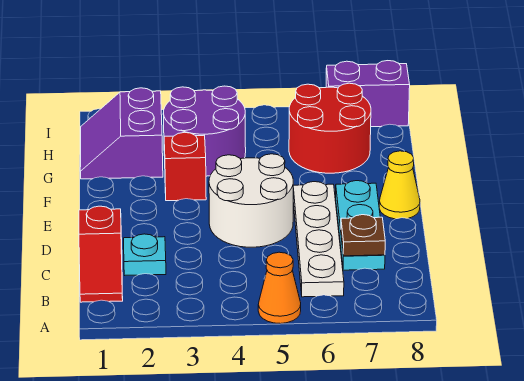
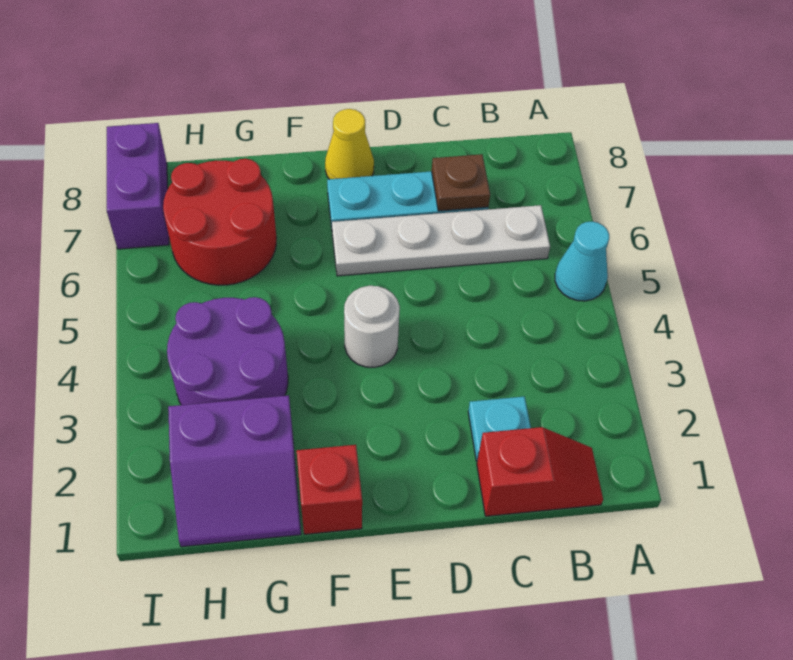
orange 1x1 cone [258,252,301,324] -> cyan 1x1 cone [555,222,609,301]
white 2x2 round brick [209,154,293,247] -> white 1x1 round brick [344,286,400,367]
red 1x1 brick [164,132,206,201] -> red 1x1 brick moved to [297,445,362,534]

